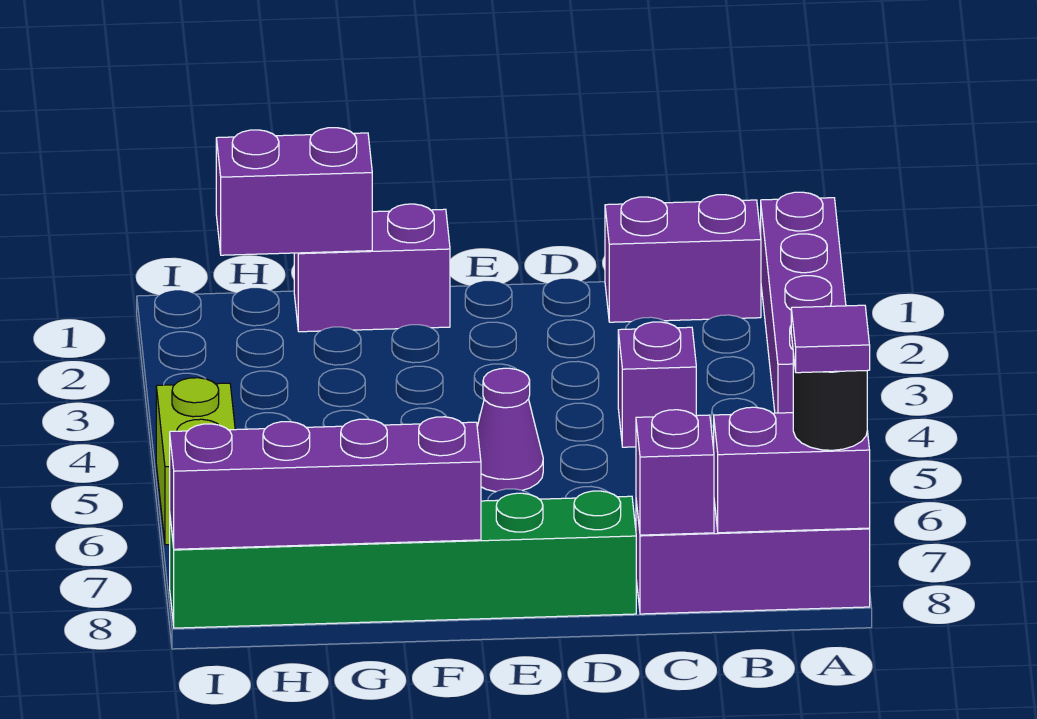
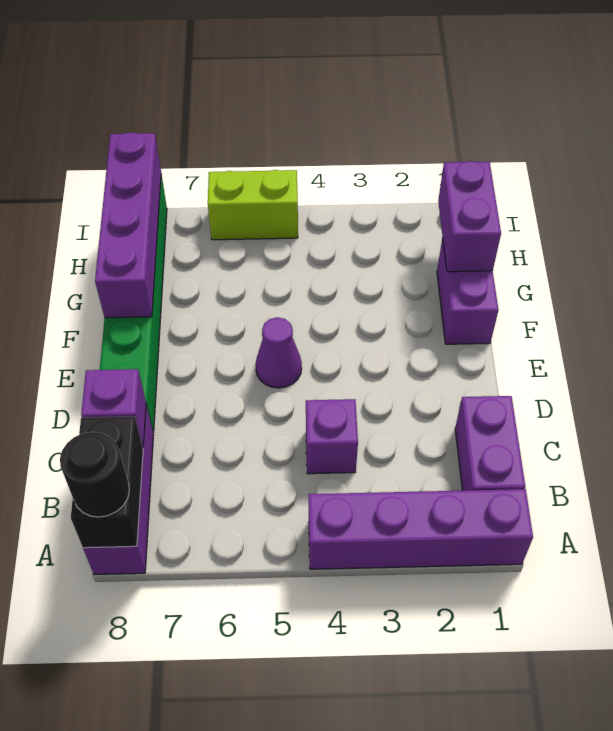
purple 1x2 brick [714,407,870,533] -> black 1x2 brick [71,416,143,548]
purple 1x1 tile [791,305,870,373] -> none

